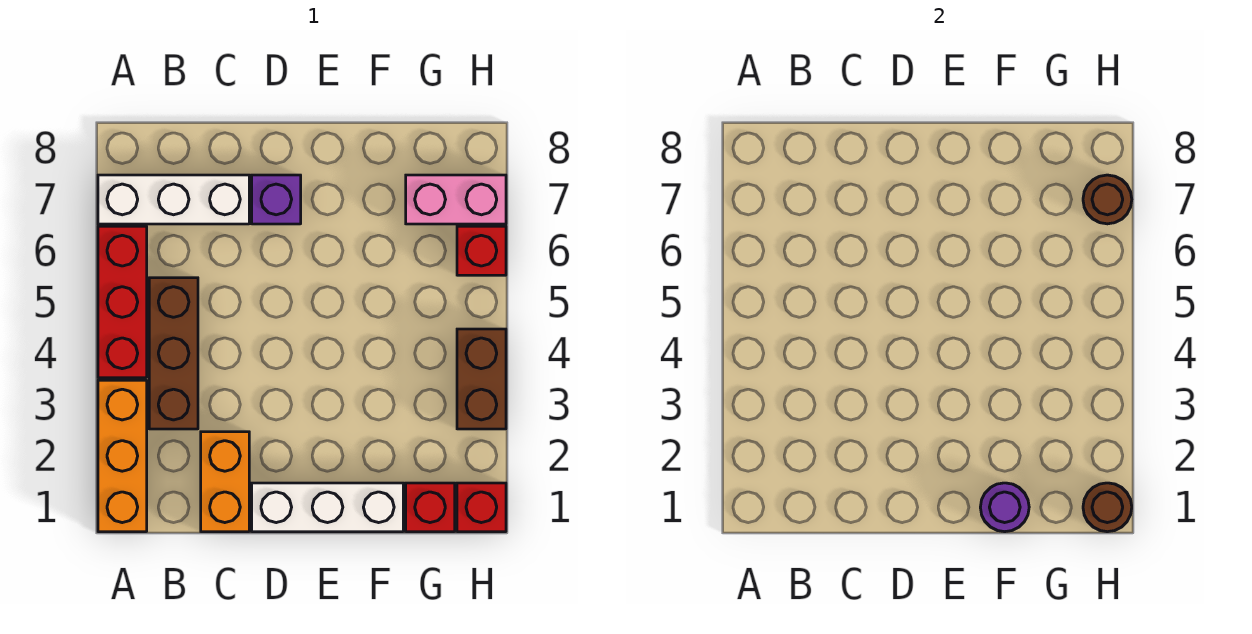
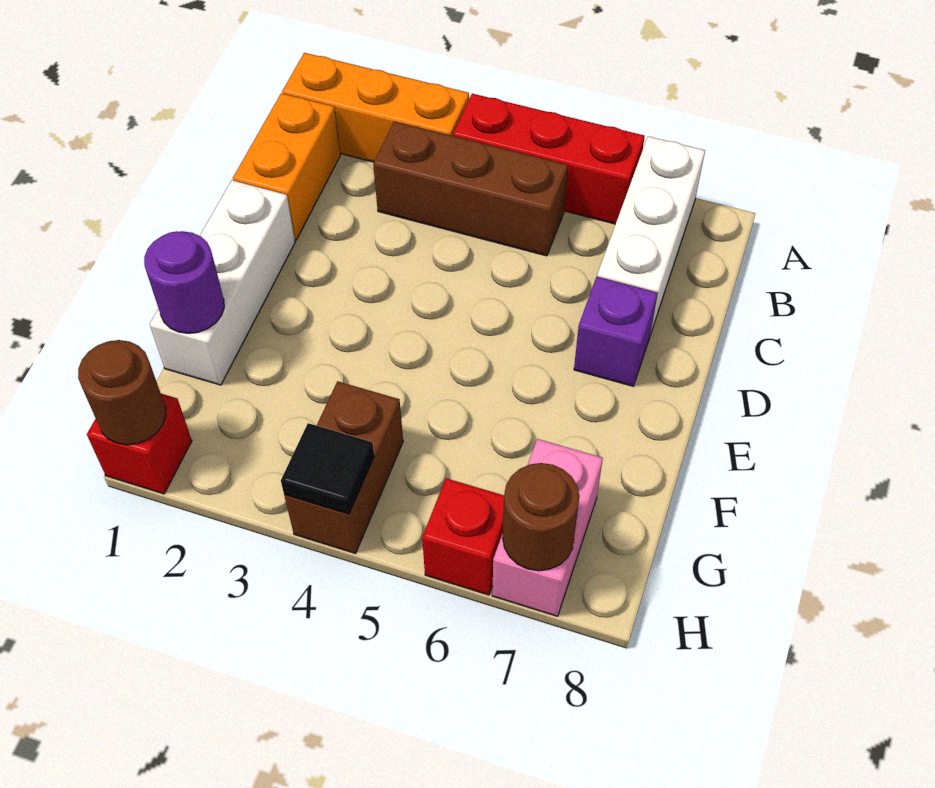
orange 1x2 brick [201,432,249,532] -> orange 1x2 brick turned to [233,93,340,240]
red 1x1 brick [406,483,455,532] -> none
brown 1x2 brick [457,329,506,429] -> brown 1x2 brick turned to [284,381,403,554]
none -> black 1x1 tile [281,423,374,514]

